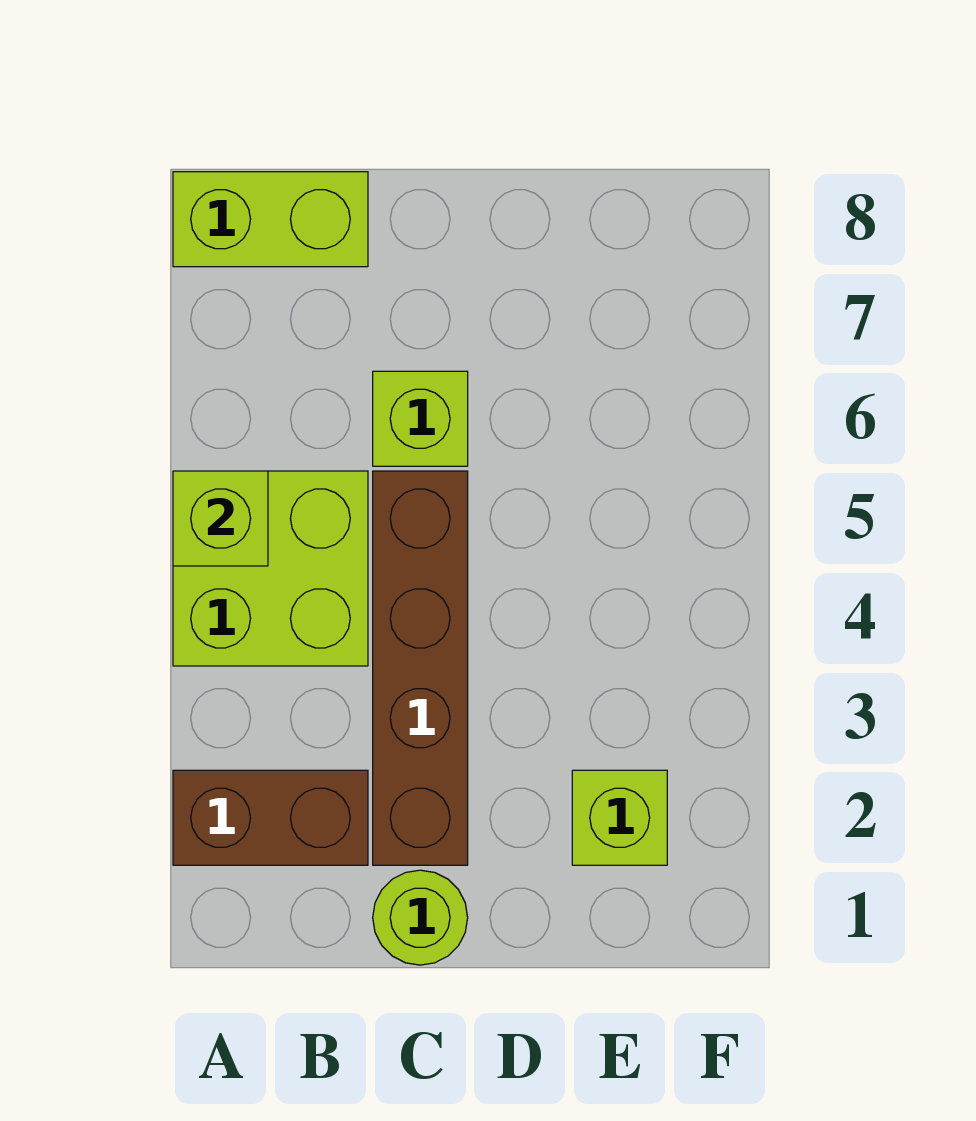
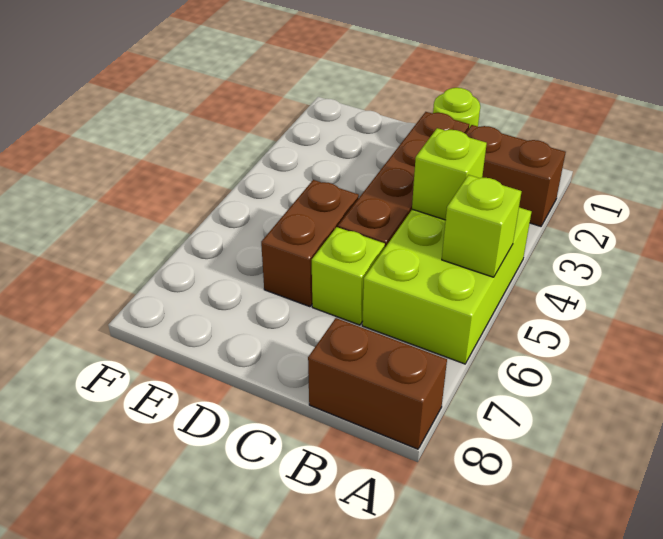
lime 2x2 brick [173,471,368,666] -> lime 2x3 brick [362,207,532,364]
lime 1x2 brick [173,172,368,267] -> brown 1x2 brick [308,318,447,449]
none -> brown 1x2 brick [261,180,359,307]
lime 1x1 brick [572,770,667,865] -> lime 1x1 brick moved to [412,128,487,220]

